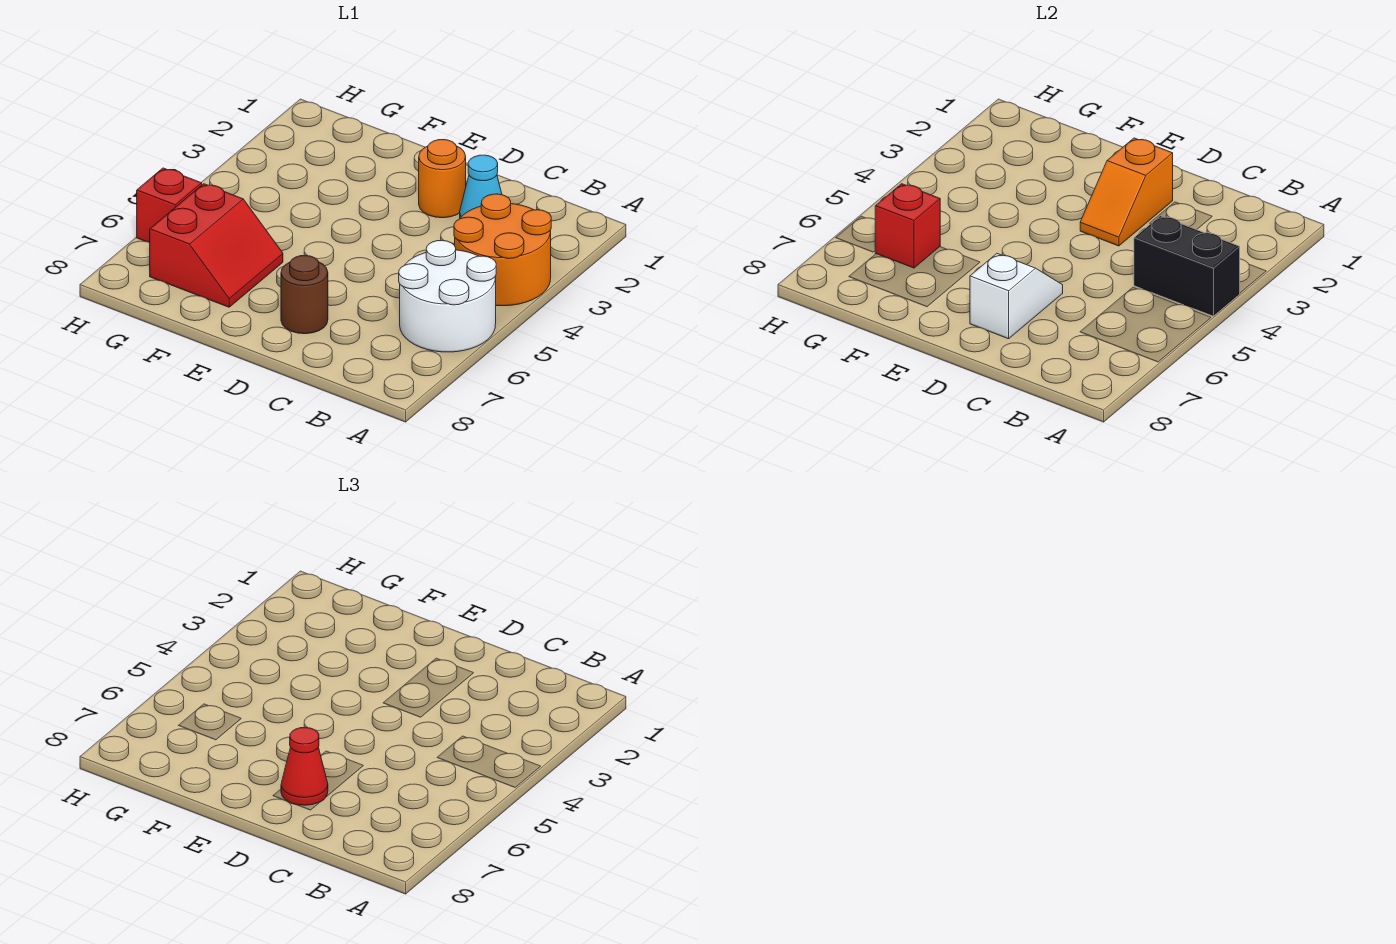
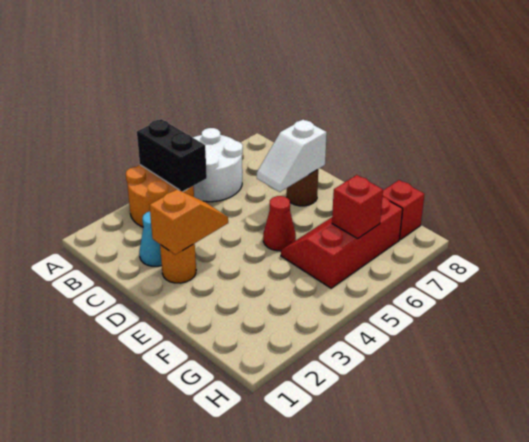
red 1x1 cone [281,727,328,805] -> red 1x1 cone moved to [263,196,296,251]
red 2x2 slope [150,184,283,307] -> red 2x3 slope [281,197,403,288]
red 1x1 brick [137,168,202,243] -> red 1x1 brick moved to [383,180,424,240]

